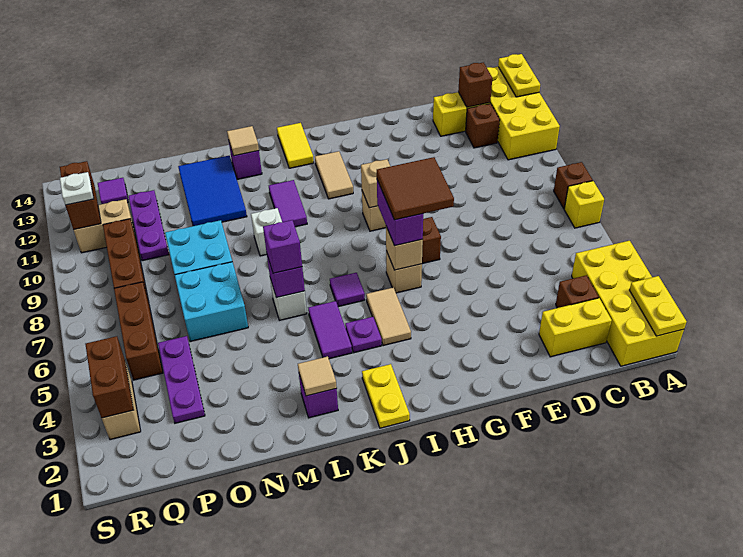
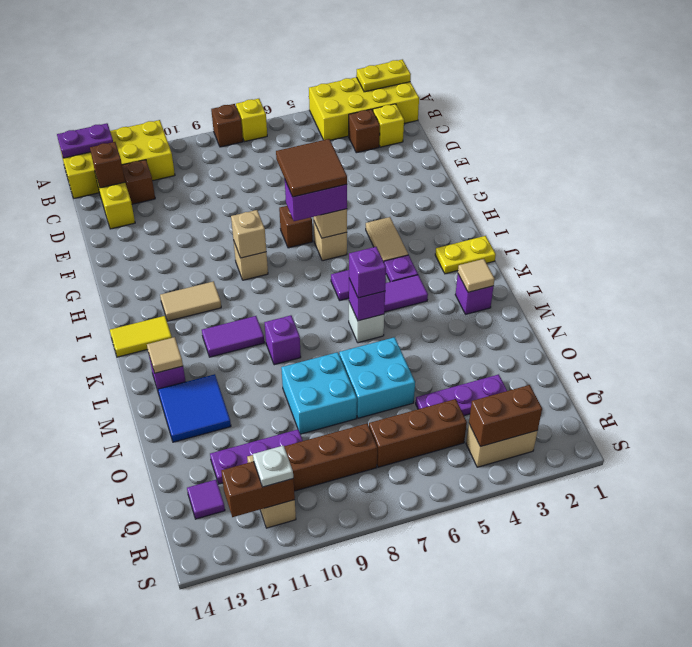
yellow 1x2 plate [498,54,540,97] -> purple 1x2 plate [57,123,113,158]
yellow 1x2 brick [539,298,612,357] -> yellow 1x1 brick [373,104,404,147]
tan 1x2 tile [366,288,411,346] -> tan 1x2 tile turned to [366,217,408,262]
white 1x1 brick [251,208,282,256] -> purple 1x1 brick [264,315,301,365]
blue 2x3 tile [178,156,247,226] -> blue 2x2 tile [158,374,231,442]

